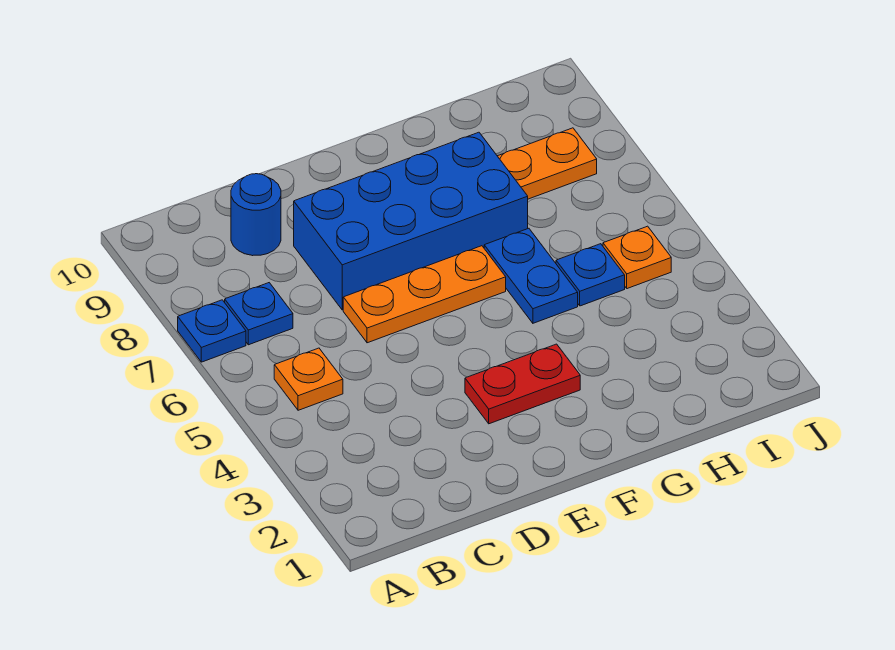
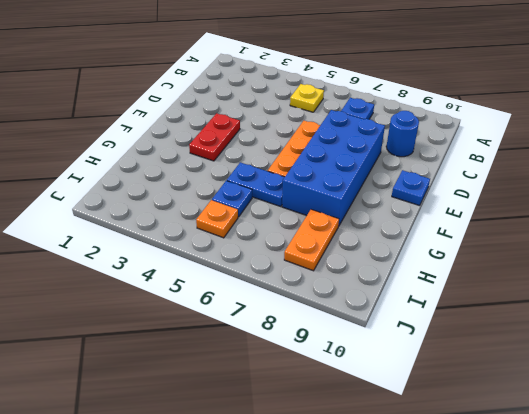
blue 1x1 plate [178,300,246,362] -> blue 1x1 plate moved to [392,170,430,206]
orange 1x1 plate [274,348,343,410] -> yellow 1x1 plate [290,84,324,112]

